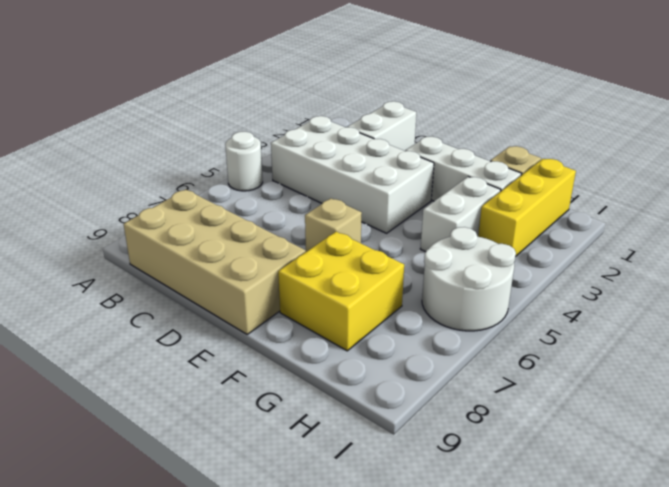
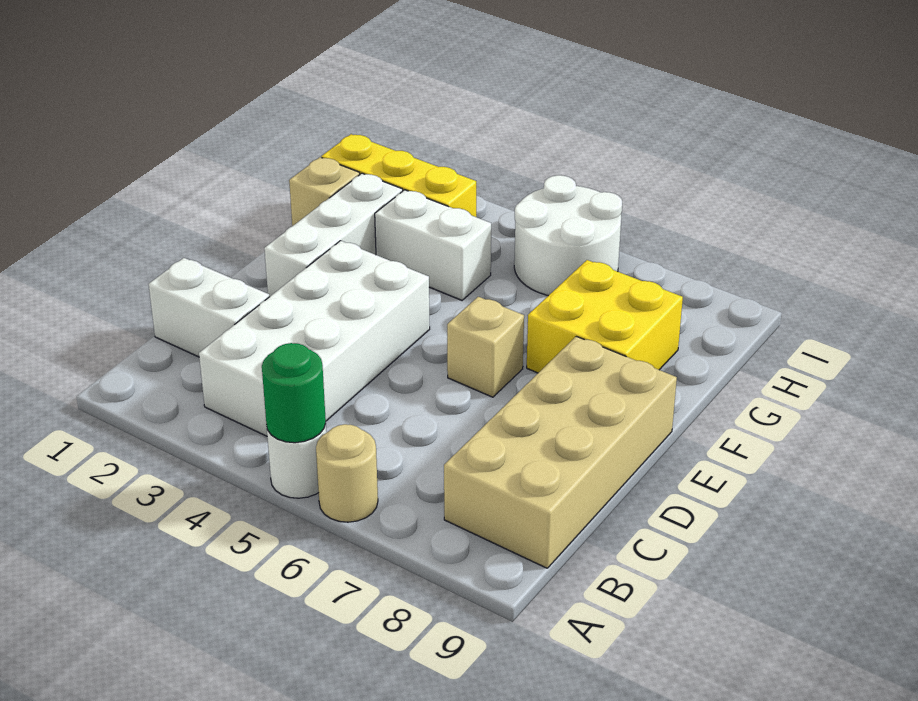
none -> green 1x1 round brick [262,343,326,443]
none -> tan 1x1 round brick [316,424,378,522]

